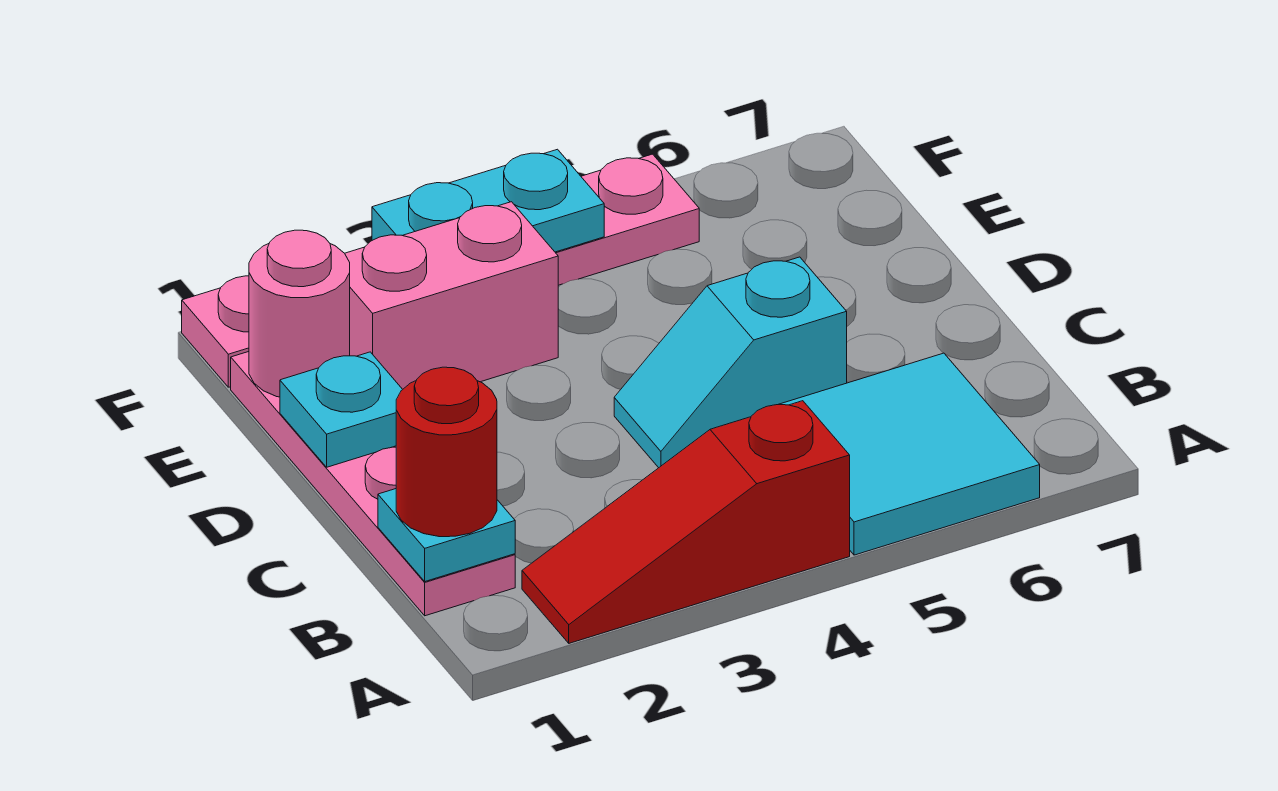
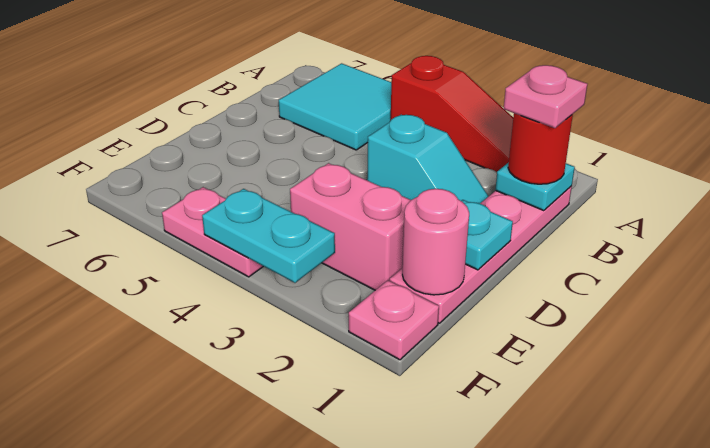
none -> pink 1x1 plate [503,65,587,128]
cyan 1x2 slope [614,257,847,468] -> cyan 1x2 slope moved to [367,115,489,204]

